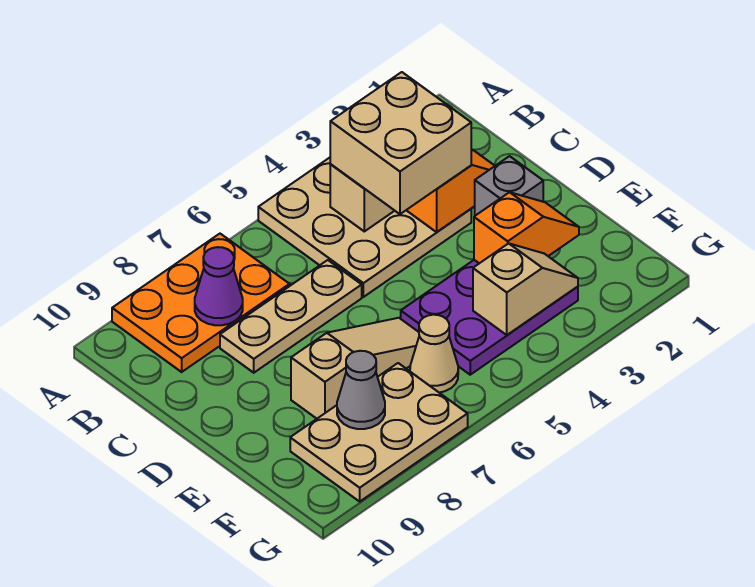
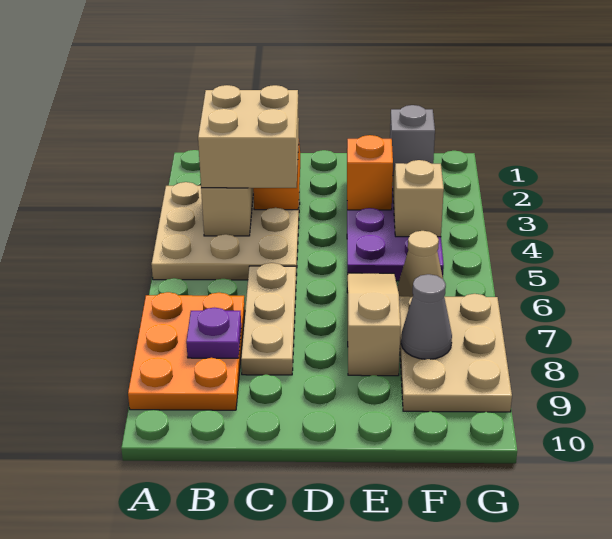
purple 1x1 cone [195,247,243,325] -> purple 1x1 plate [186,308,241,358]
grey 1x1 brick [475,156,543,216] -> grey 1x1 brick moved to [390,105,435,174]

